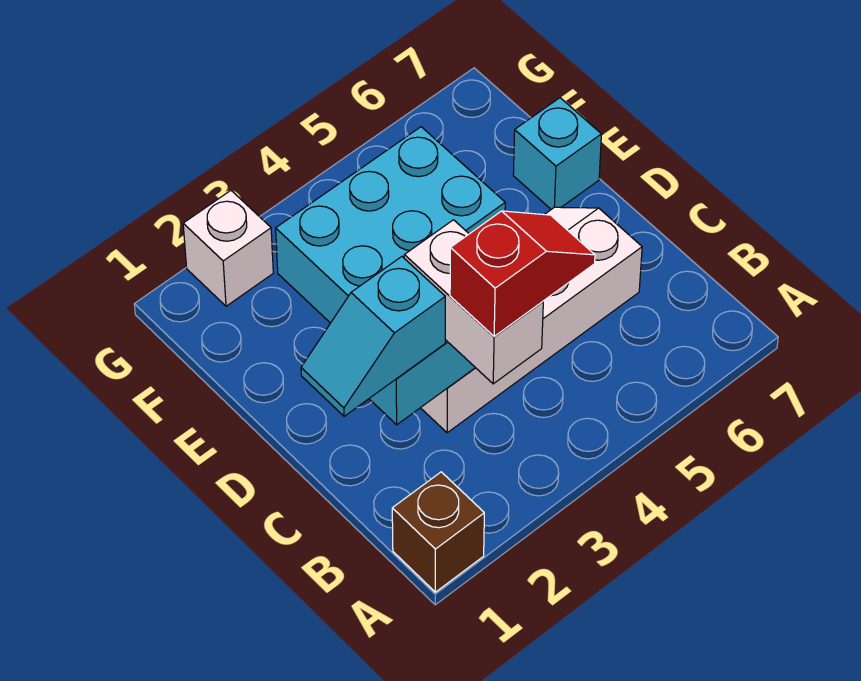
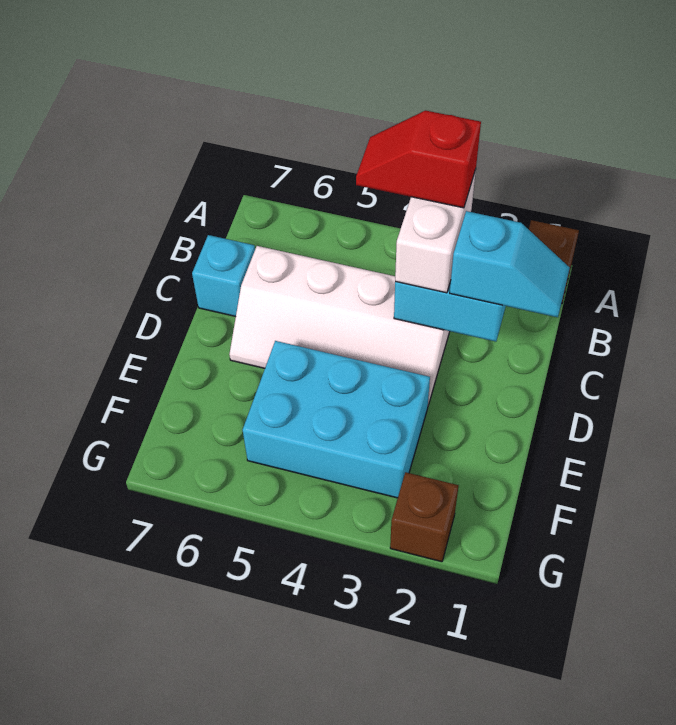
cyan 1x1 brick [513,98,601,209] -> cyan 1x1 brick moved to [192,235,255,317]
white 1x1 brick [183,191,273,306] -> brown 1x1 brick [390,472,459,562]

